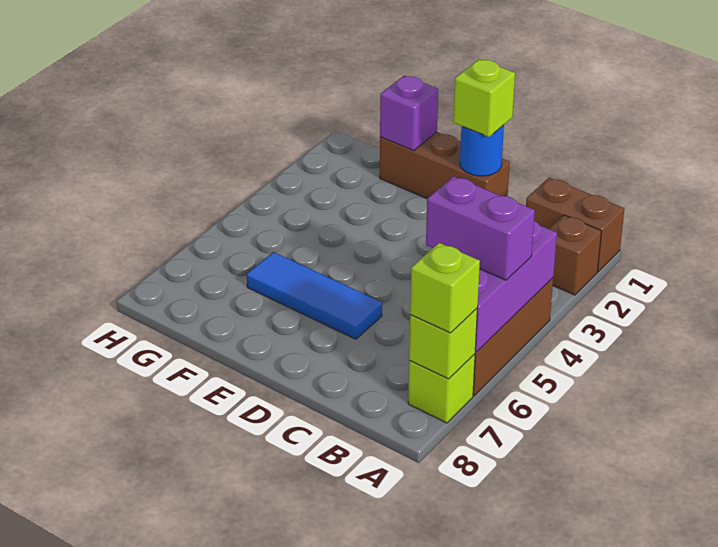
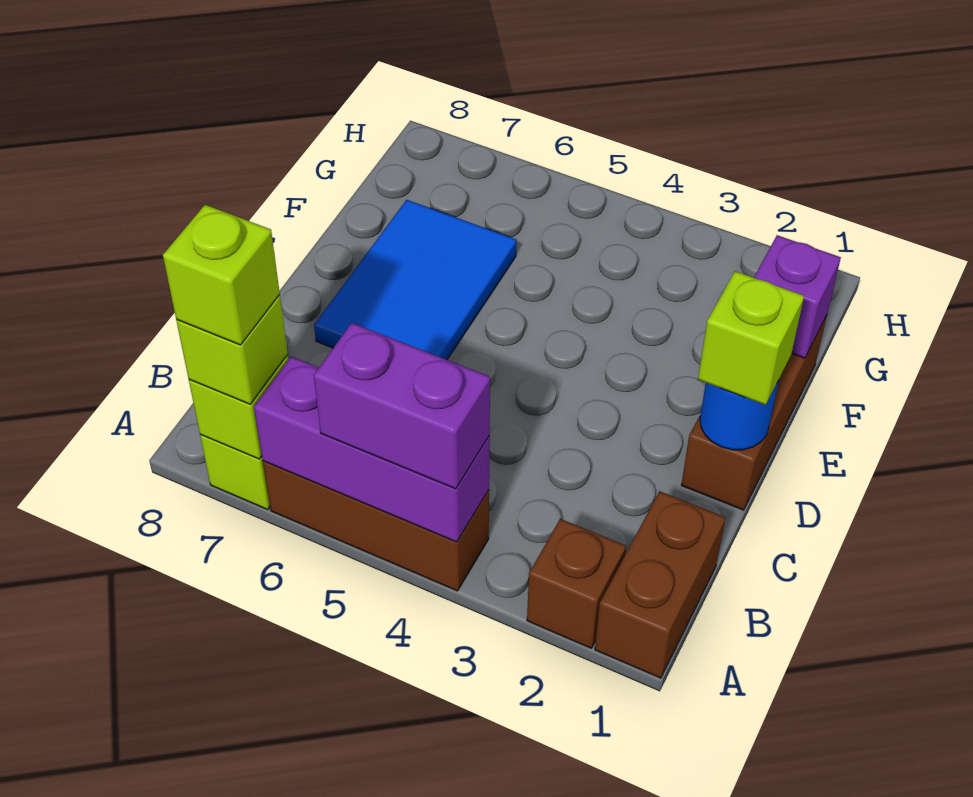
purple 1x2 brick [426,176,535,280] -> purple 1x2 brick turned to [314,323,490,489]
none -> lime 1x1 brick [163,205,280,345]
blue 1x3 tile [247,252,382,339] -> blue 2x3 tile [314,200,517,360]

